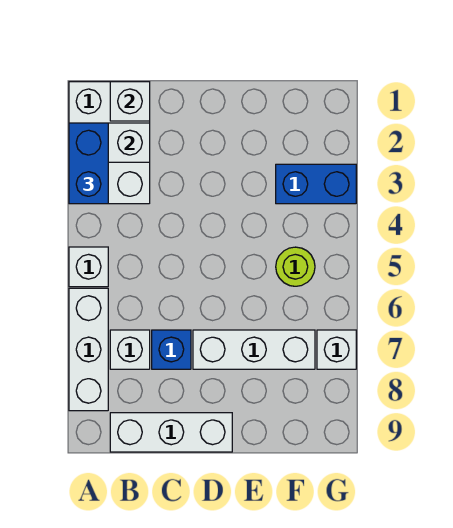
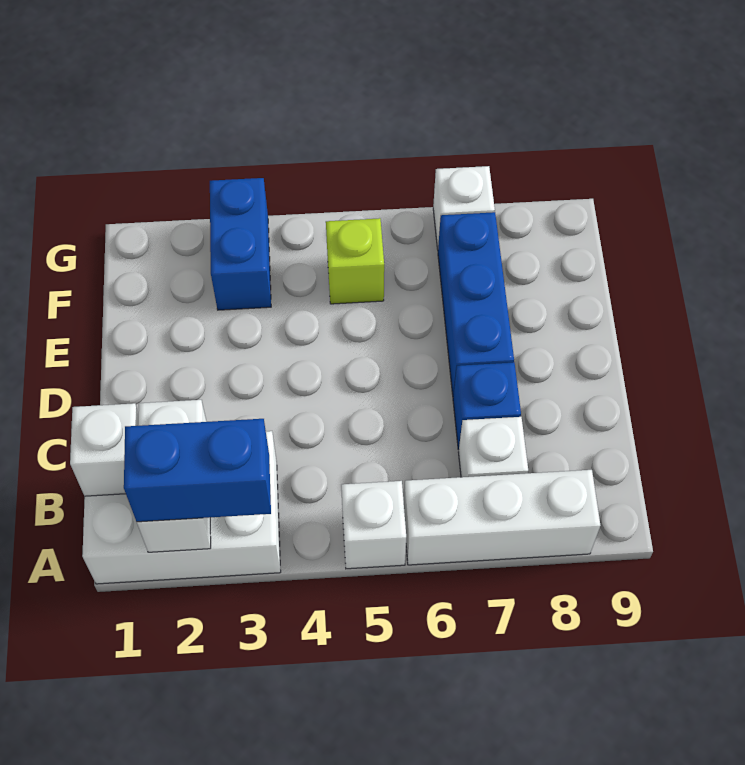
white 1x3 brick [110,413,232,452] -> none
white 1x3 brick [193,330,315,369] -> blue 1x3 brick [438,212,514,395]
lime 1x1 round brick [276,247,315,286] -> lime 1x1 brick [326,218,384,304]

